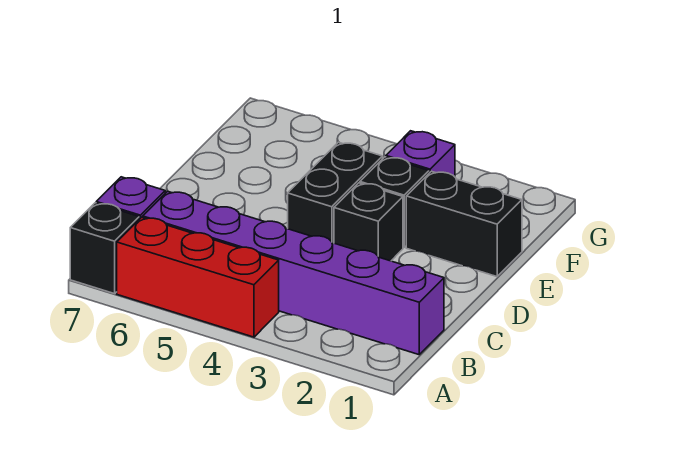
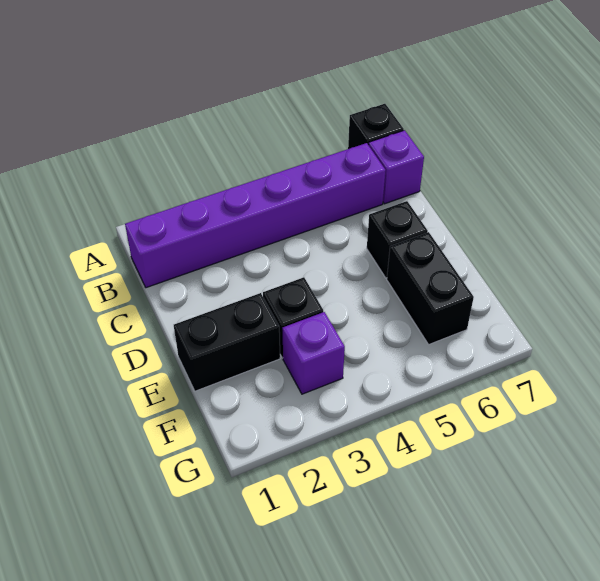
red 1x3 brick [117,217,279,337] -> none
black 1x1 brick [334,183,403,261] -> black 1x1 brick moved to [367,201,428,278]
black 1x2 brick [288,142,382,243] -> black 1x2 brick moved to [387,232,474,344]

